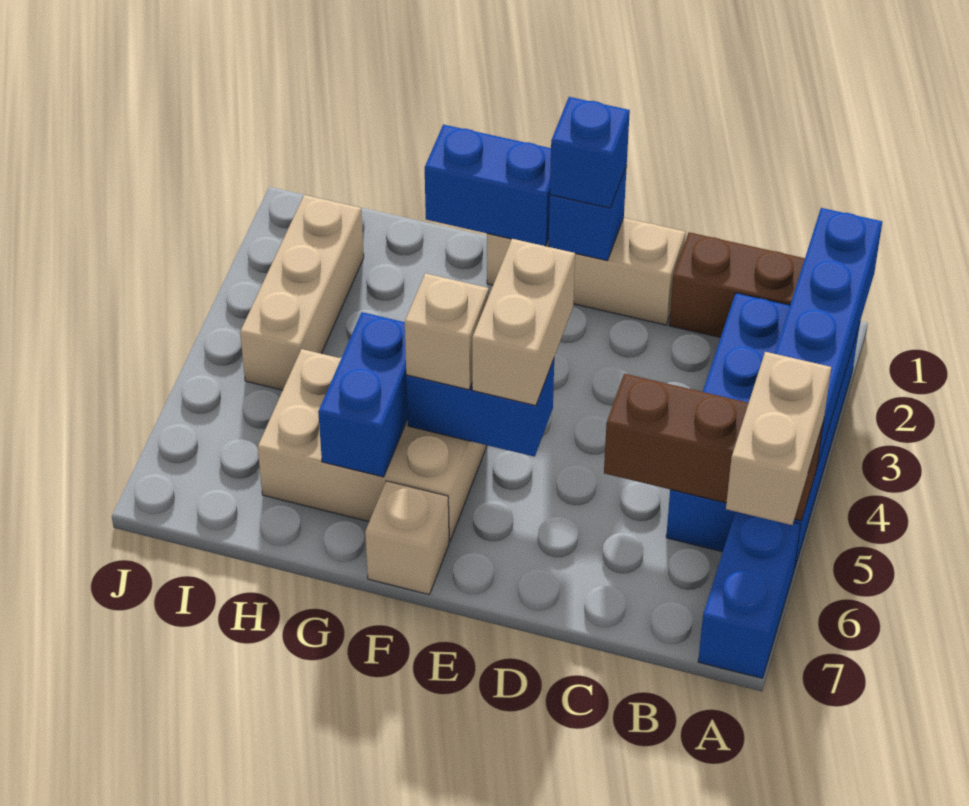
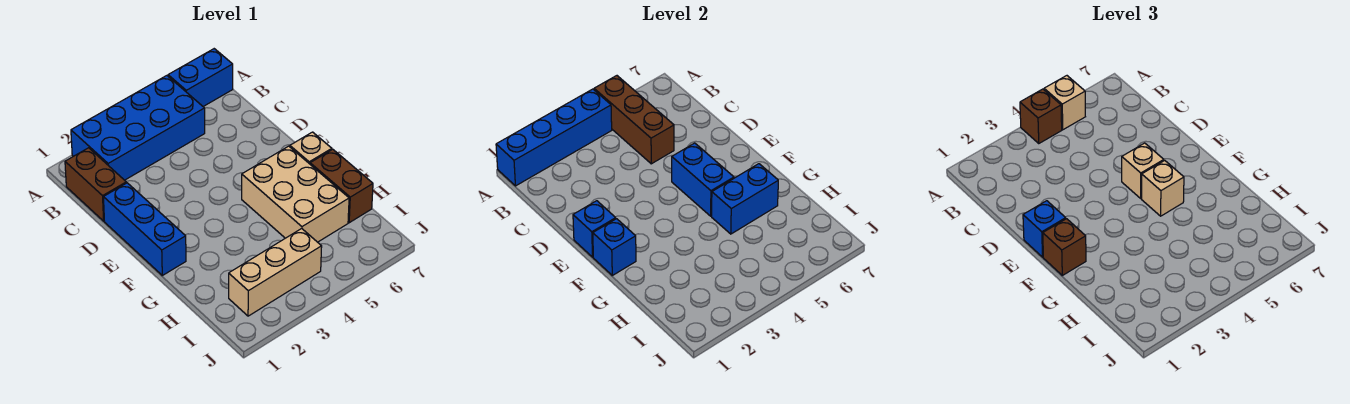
none -> brown 1x1 brick [1020,89,1062,143]
tan 1x2 brick [726,352,831,525] -> tan 1x1 brick [1044,76,1085,130]
tan 1x3 brick [487,218,686,325] -> blue 1x3 brick [103,183,186,275]
tan 1x2 brick [472,239,575,406] -> tan 1x1 brick [1122,143,1164,198]
blue 1x2 brick [425,125,551,246] -> blue 1x1 brick [593,219,636,275]
none -> brown 1x1 brick [1043,219,1086,275]
none -> brown 1x2 brick [310,149,373,223]

